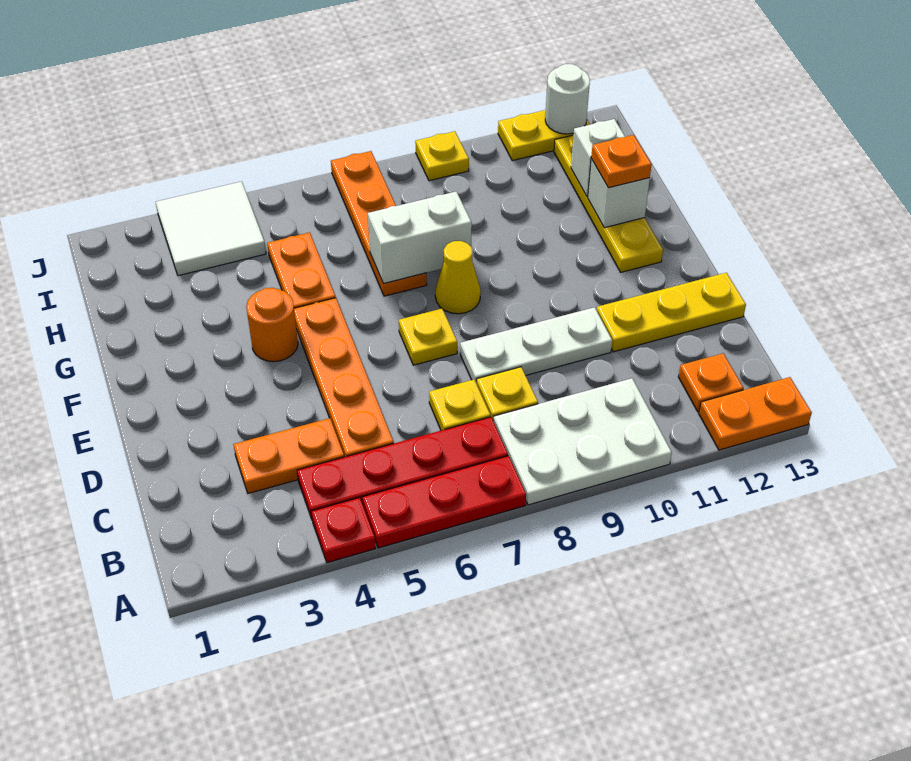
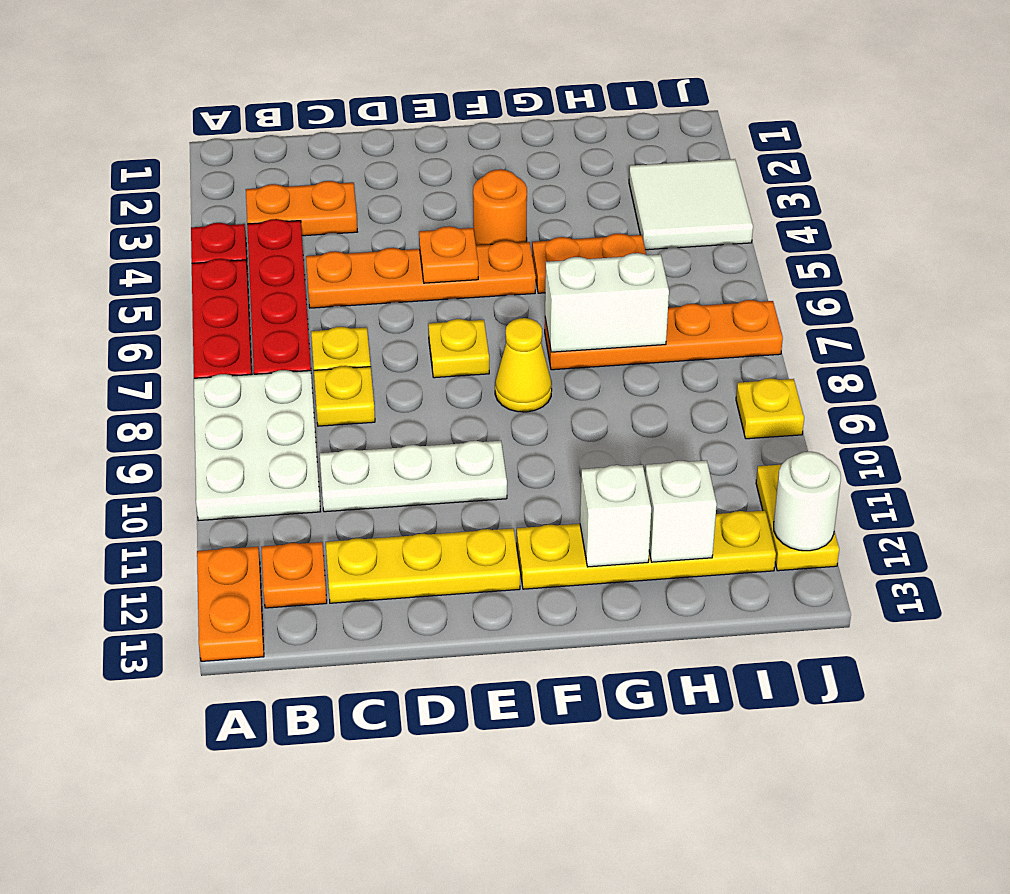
orange 1x2 plate [233,418,344,493] -> orange 1x2 plate turned to [246,181,357,236]
white 1x3 plate [460,307,612,384] -> white 1x3 plate turned to [320,441,507,512]
yellow 1x3 plate [597,273,746,352] -> yellow 1x3 plate turned to [326,528,520,603]
white 1x2 brick [368,192,472,283] -> white 1x2 brick turned to [545,253,669,352]
orange 1x1 plate [591,135,652,188] -> orange 1x1 plate moved to [419,226,478,283]

